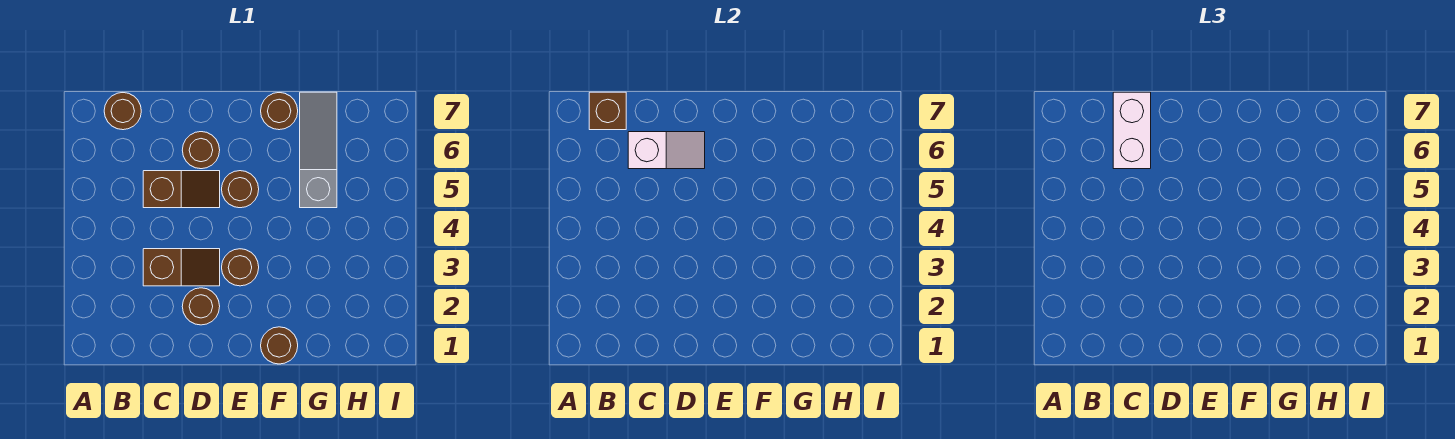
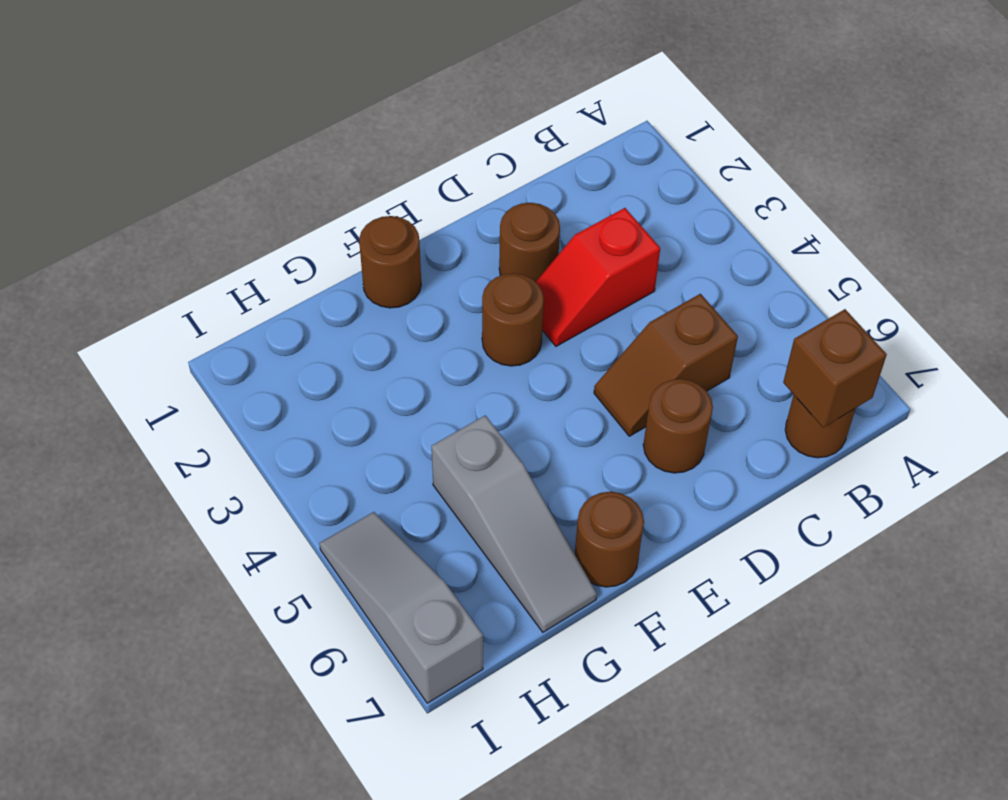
brown 1x2 slope [143,249,220,286] -> red 1x2 slope [536,208,660,346]
white 1x2 slope [628,132,705,169] -> none
white 1x2 brick [1113,92,1151,169] -> none
brown 1x1 round brick [222,171,259,208] -> none
none -> grey 1x3 slope [319,512,483,703]

